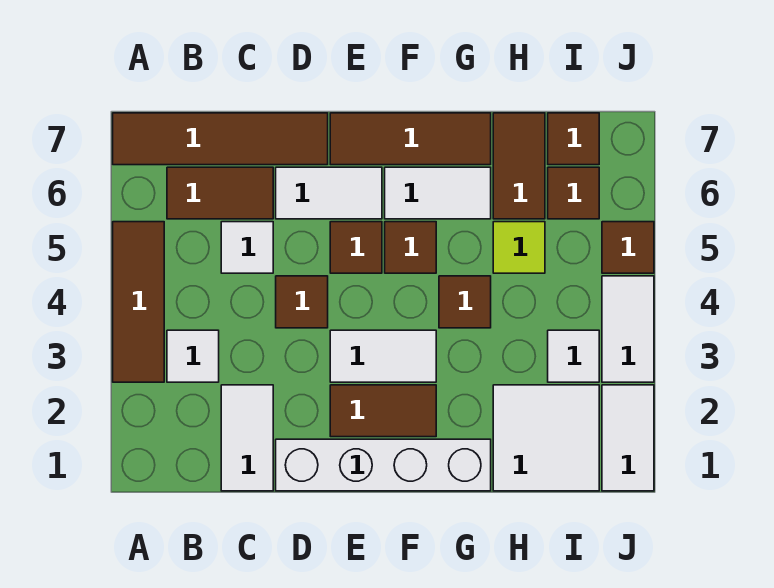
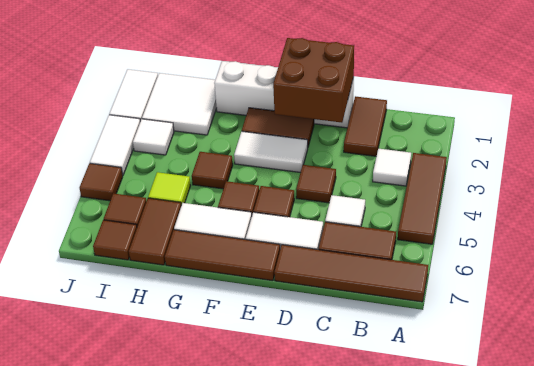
white 1x2 tile [221,385,273,491] -> brown 1x2 tile [344,96,387,156]
none -> brown 2x2 brick [273,38,354,123]

